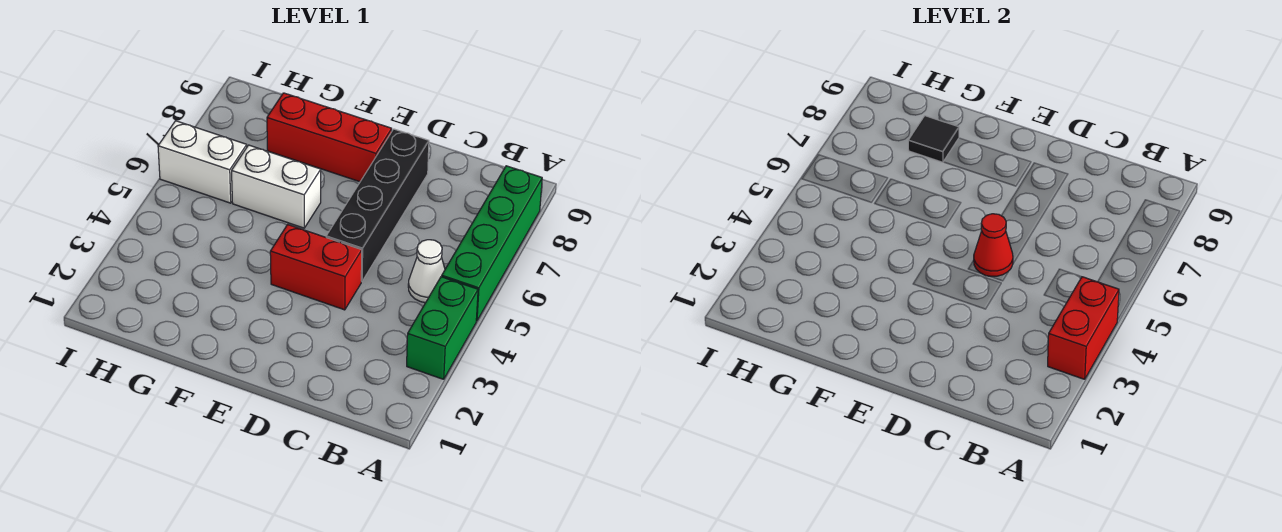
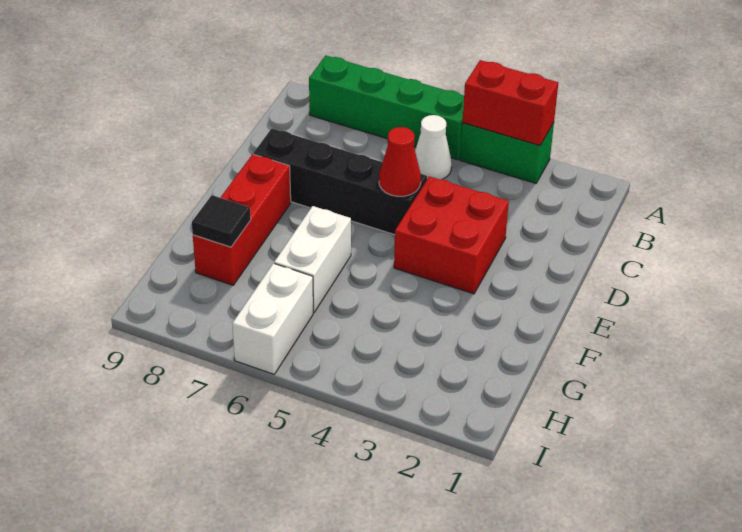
red 1x2 brick [270,225,362,310] -> red 2x2 brick [394,176,509,294]

